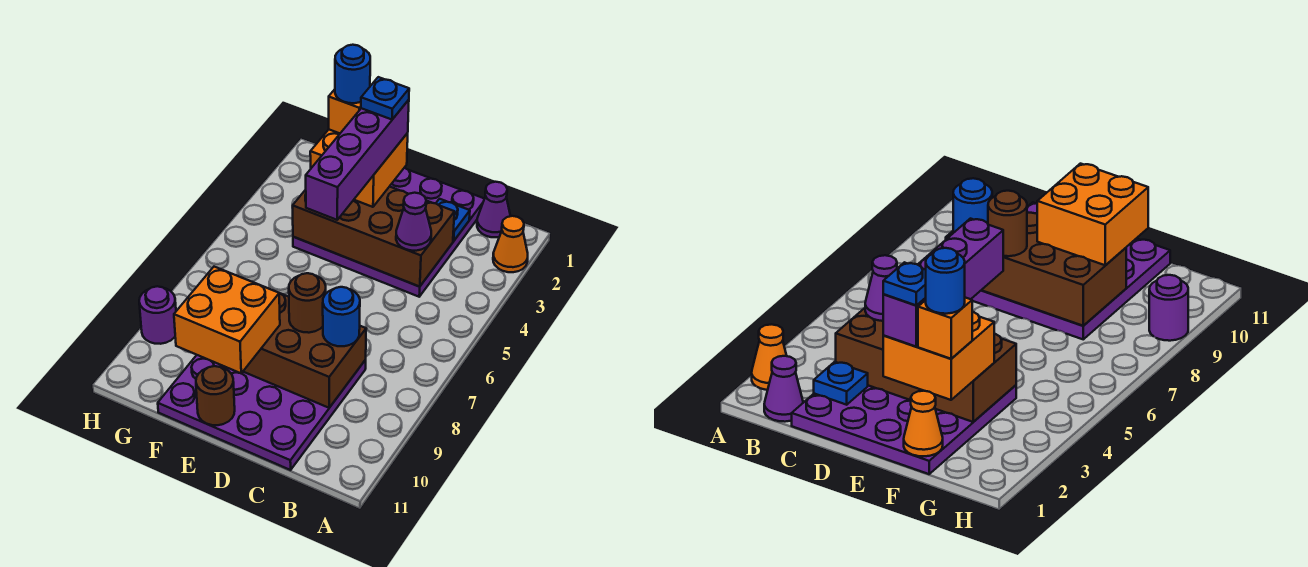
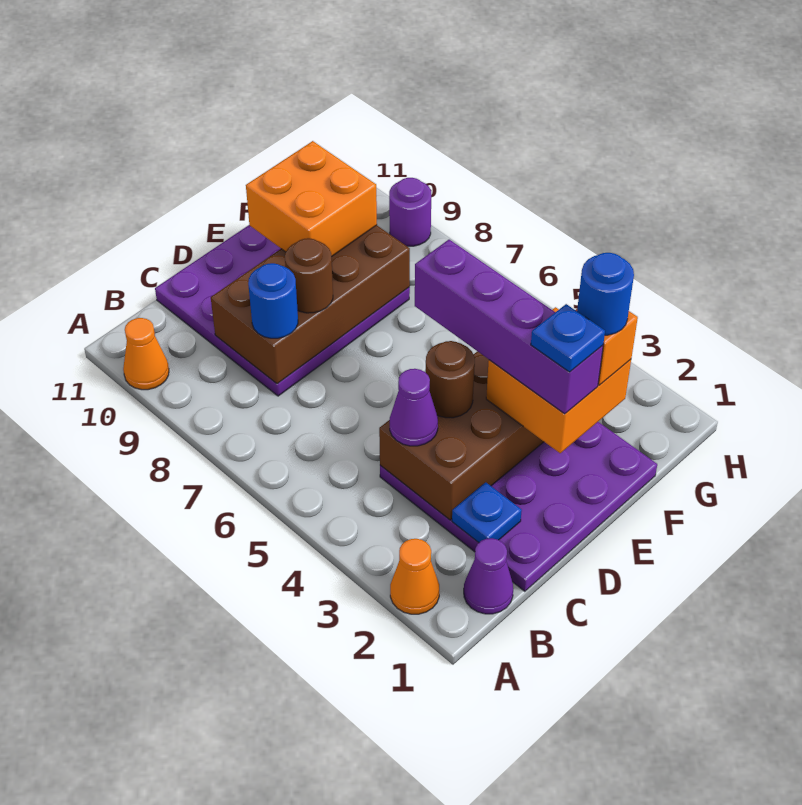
brown 1x1 round brick [196,366,235,425] -> brown 1x1 round brick moved to [426,341,475,418]
orange 1x1 cone [904,391,943,456] -> orange 1x1 cone moved to [123,318,169,390]

